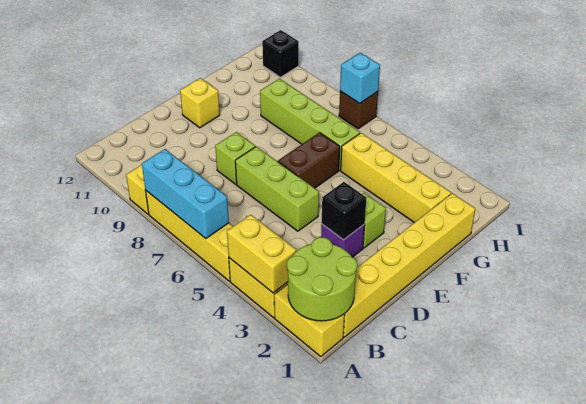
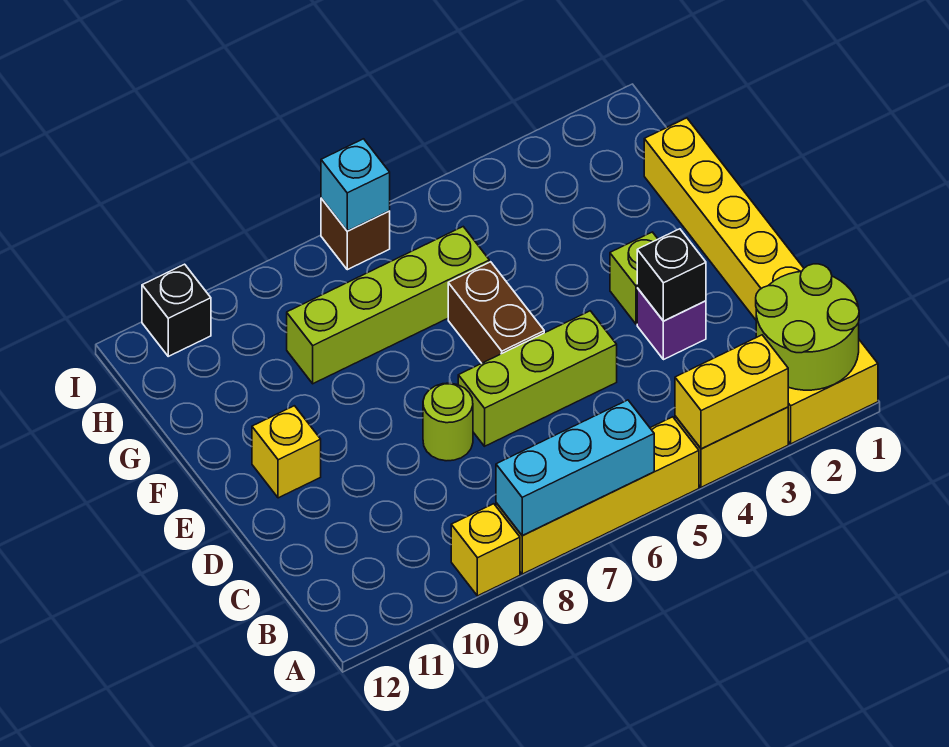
lime 1x1 brick [215,132,255,184] -> lime 1x1 round brick [423,383,473,461]
yellow 1x4 brick [341,133,451,223] -> none

